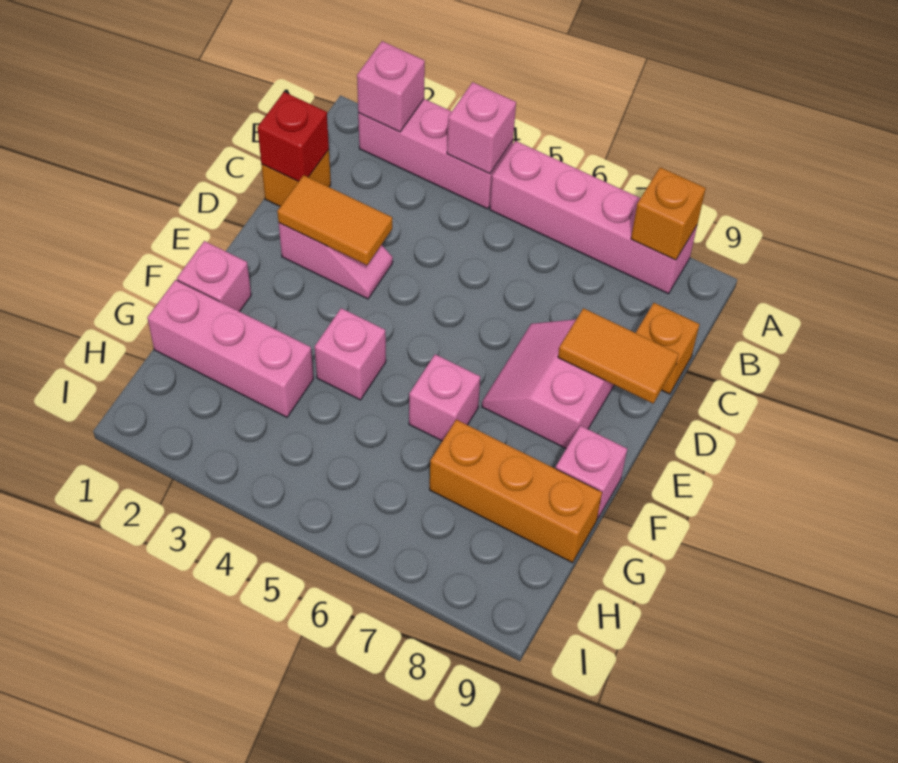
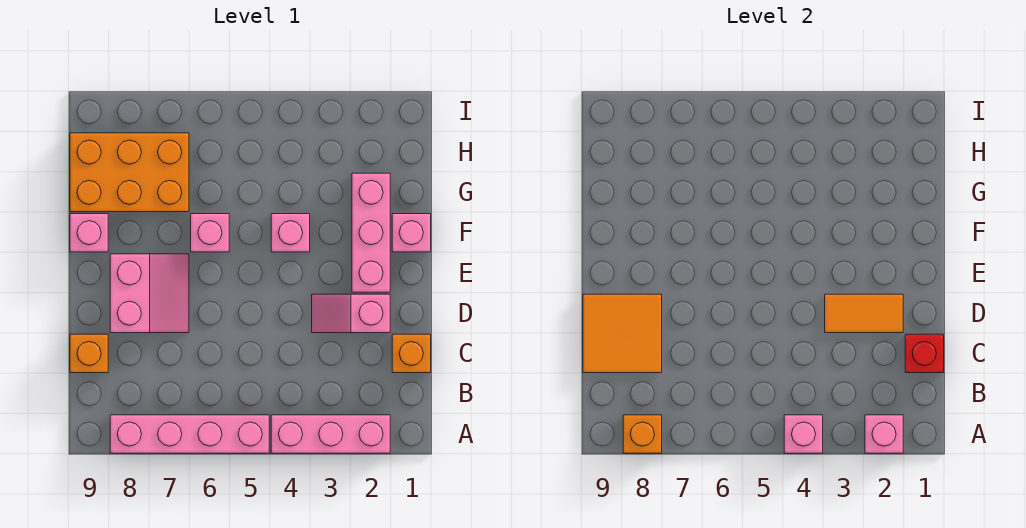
orange 1x2 tile [558,308,679,403] -> orange 2x2 tile [583,294,662,373]
pink 1x3 brick [147,280,313,417] -> pink 1x3 brick turned to [352,173,390,292]
orange 1x3 brick [430,420,602,563] -> orange 2x3 brick [70,133,189,212]

